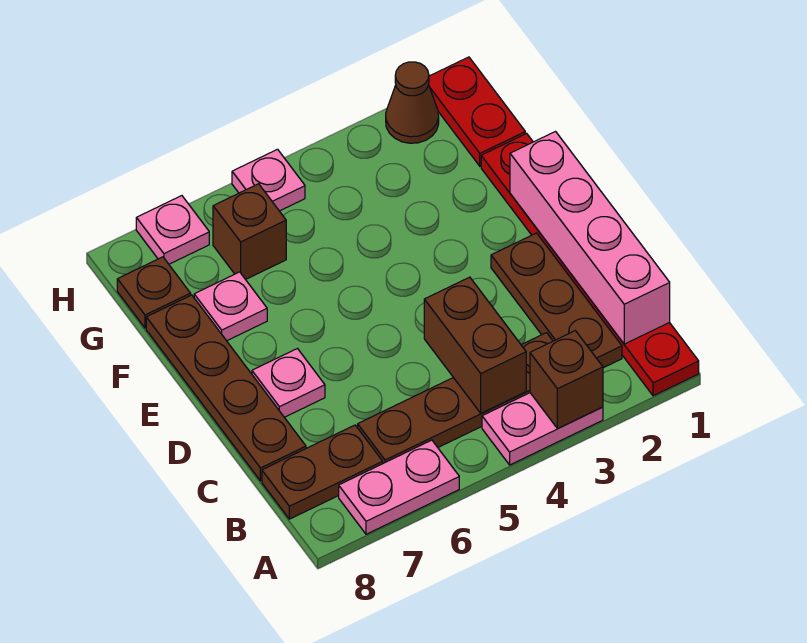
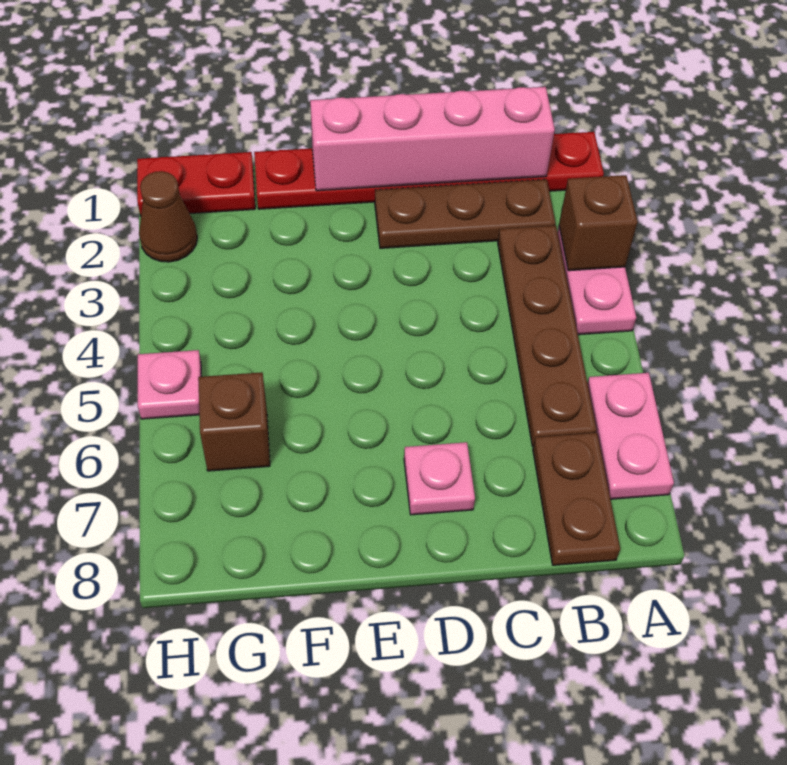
brown 1x2 brick [424,277,526,413] -> none
brown 1x4 plate [146,295,306,481] -> none
pink 1x1 plate [194,272,267,341] -> none
brown 1x1 plate [117,257,191,328] -> none
pink 1x1 plate [136,196,209,264] -> none

